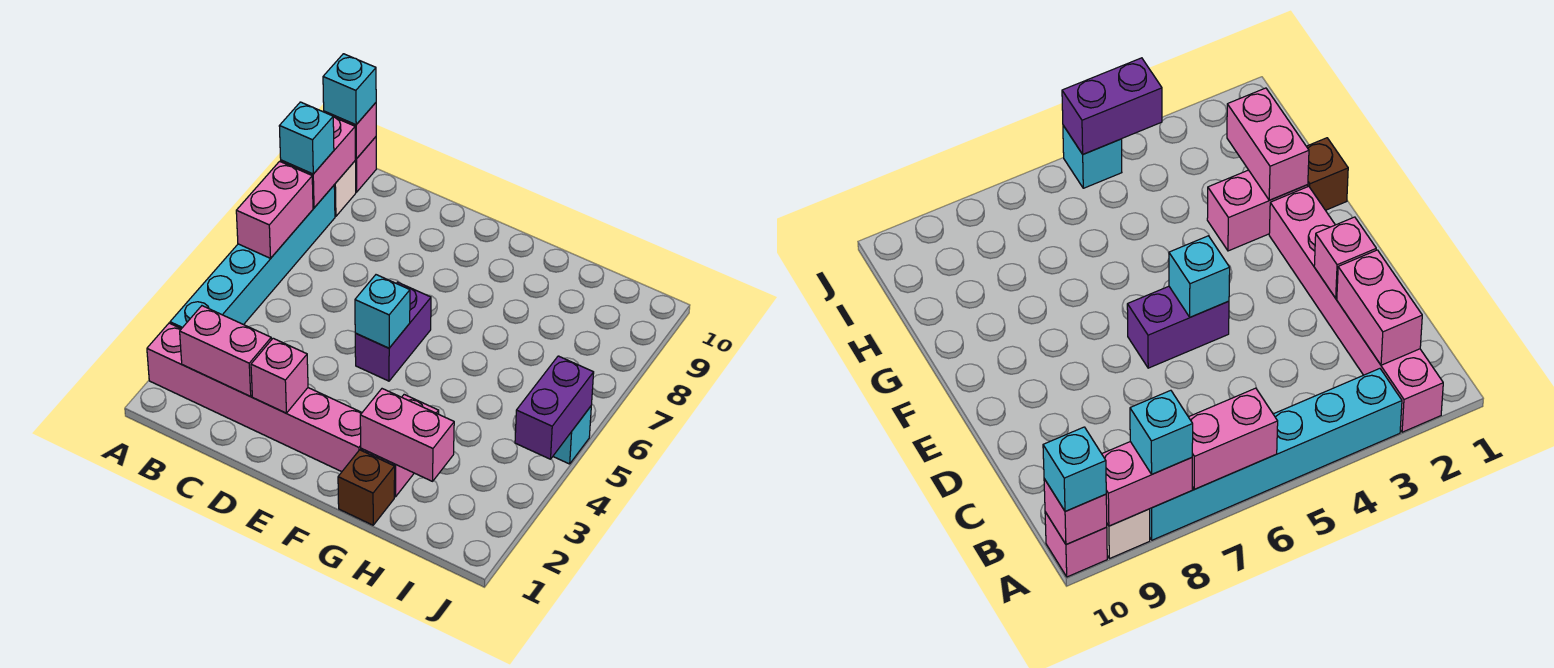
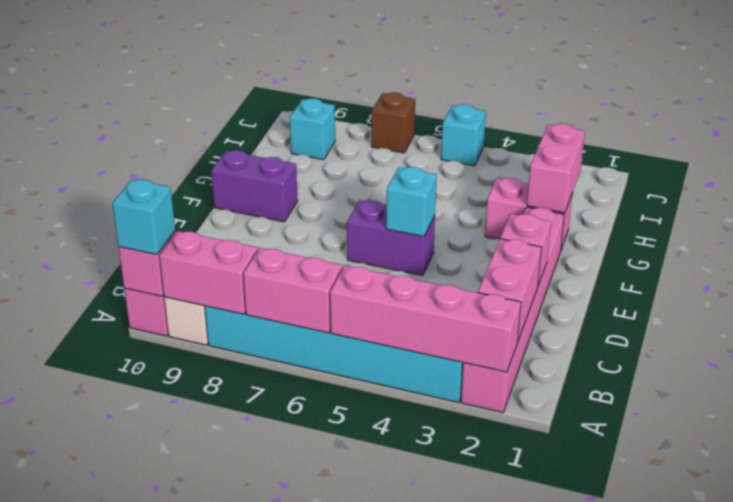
none -> pink 1x4 brick [330,266,521,372]
cyan 1x1 brick [279,102,334,174] -> cyan 1x1 brick moved to [290,99,335,160]
brown 1x1 brick [338,450,395,525] -> brown 1x1 brick moved to [372,92,415,153]
purple 1x2 brick [515,356,594,459] -> purple 1x2 brick moved to [211,150,298,222]

